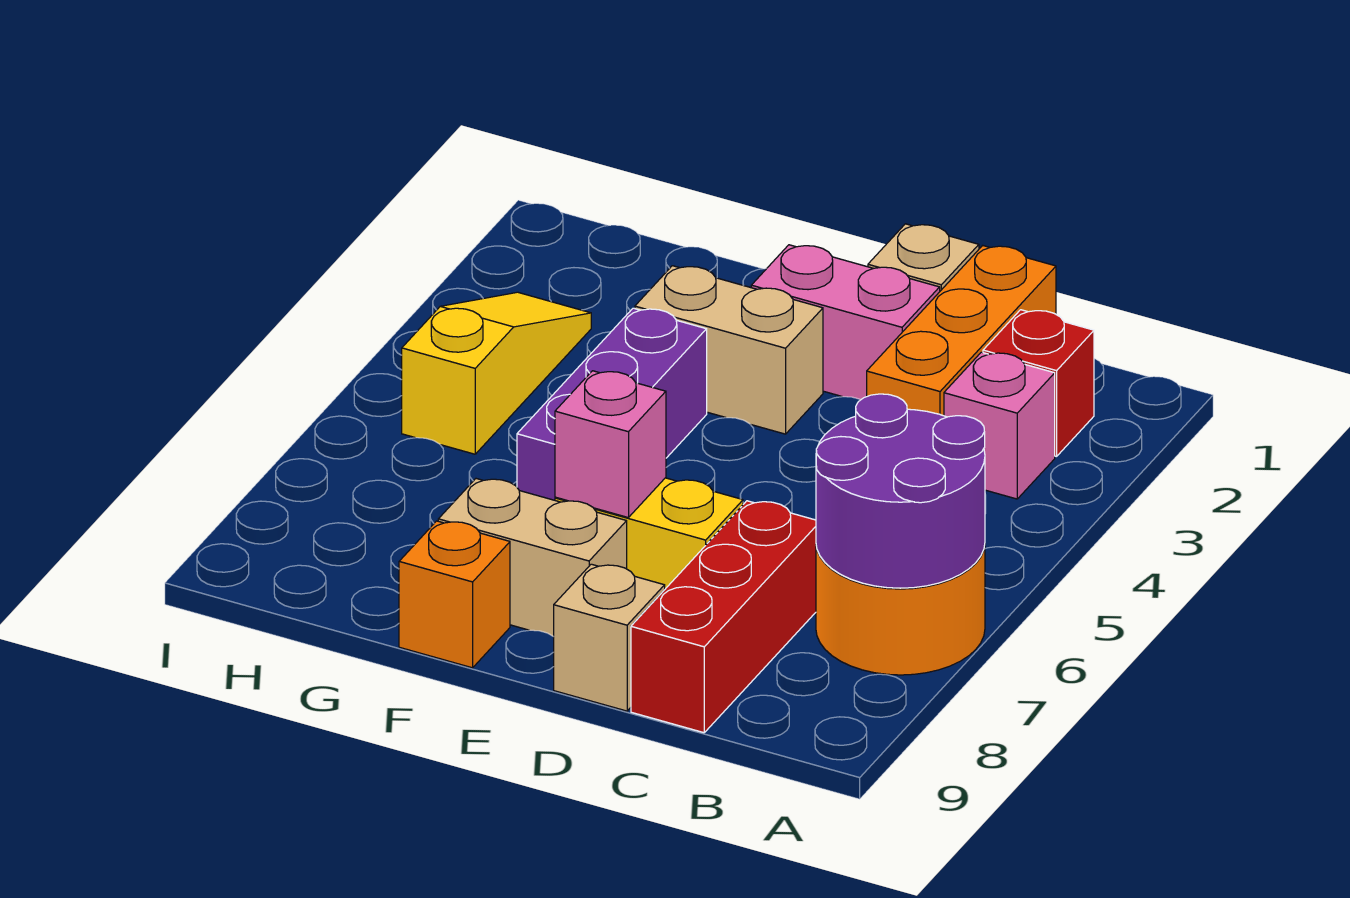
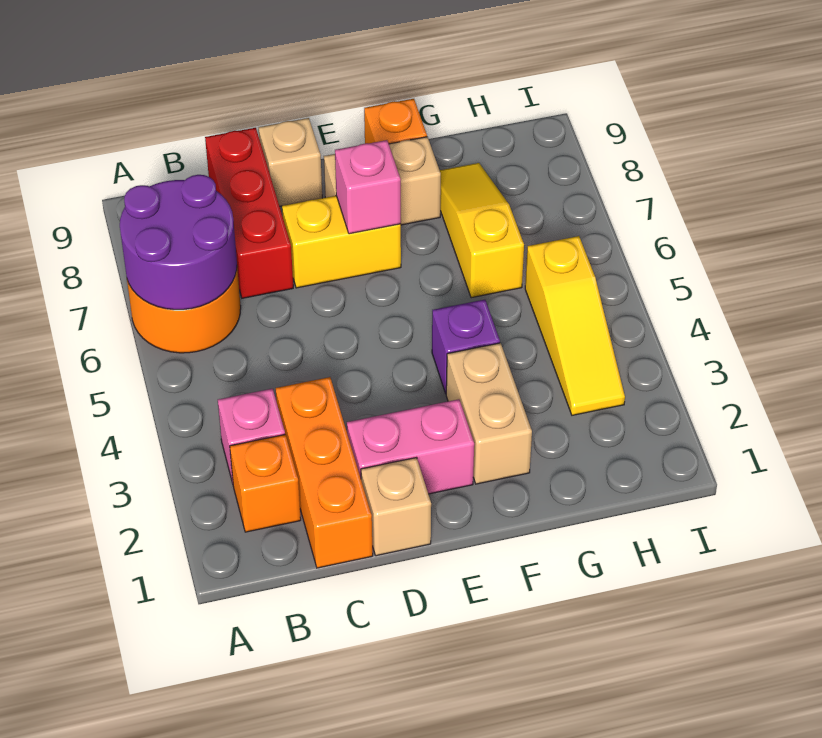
red 1x1 brick [983,310,1094,457] -> orange 1x1 brick [230,435,301,532]
tan 1x2 brick [635,266,823,434] -> tan 1x2 brick turned to [446,343,532,484]
purple 1x3 brick [517,308,707,500] -> purple 1x1 brick [432,300,500,393]
none -> yellow 1x3 slope [440,163,524,298]

